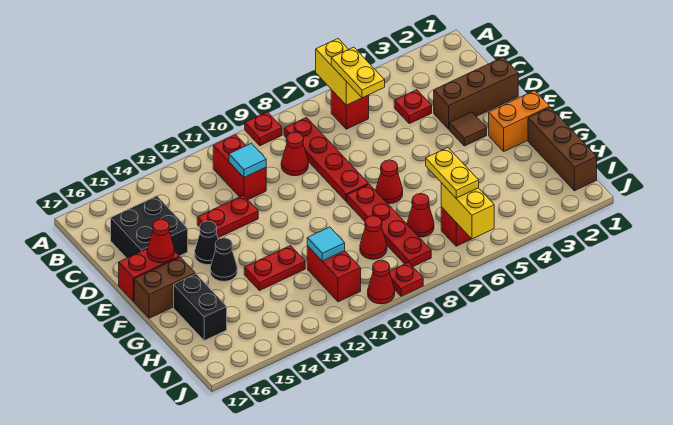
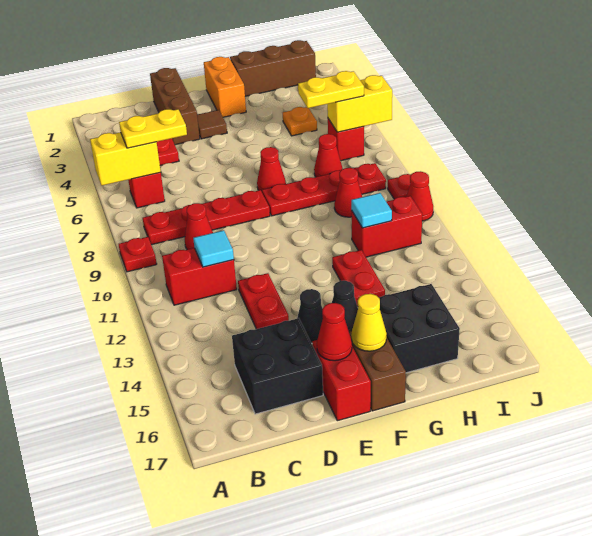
none -> yellow 1x1 cone [351,294,387,351]
black 1x2 brick [174,274,227,341] -> black 2x2 brick [379,284,460,373]
none -> orange 1x1 plate [283,107,317,136]

